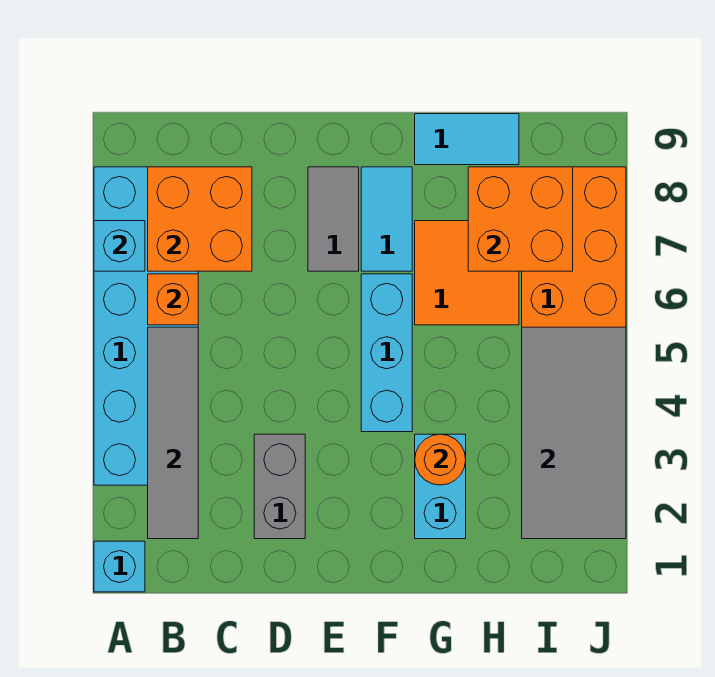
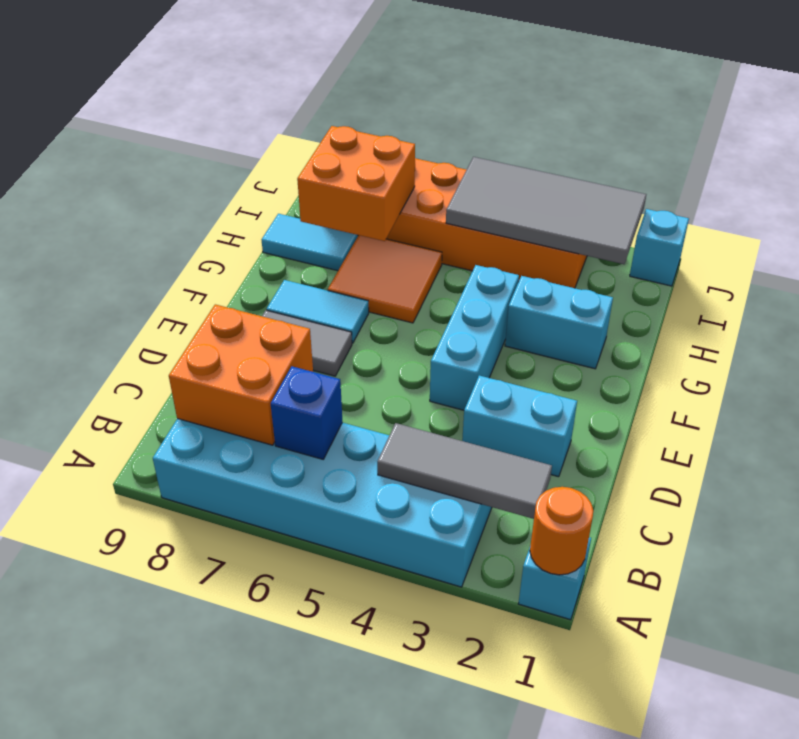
cyan 1x1 brick [94,221,145,271] -> cyan 1x1 brick moved to [630,209,689,286]
grey 1x4 tile [148,327,198,539] -> grey 1x3 tile [377,423,552,519]
orange 1x1 brick [148,274,198,325] -> blue 1x1 brick [271,366,343,459]
grey 1x2 brick [254,434,305,539] -> cyan 1x2 brick [462,375,577,477]
cyan 1x3 brick [361,274,412,432] -> cyan 1x3 brick turned to [430,265,519,410]
orange 1x1 round brick [415,434,466,485] -> orange 1x1 round brick moved to [530,487,593,575]
cyan 1x2 tile [415,114,519,165] -> cyan 1x2 tile turned to [262,214,358,271]

